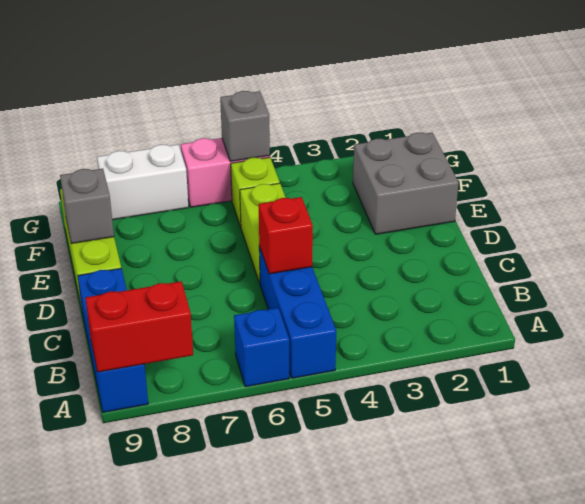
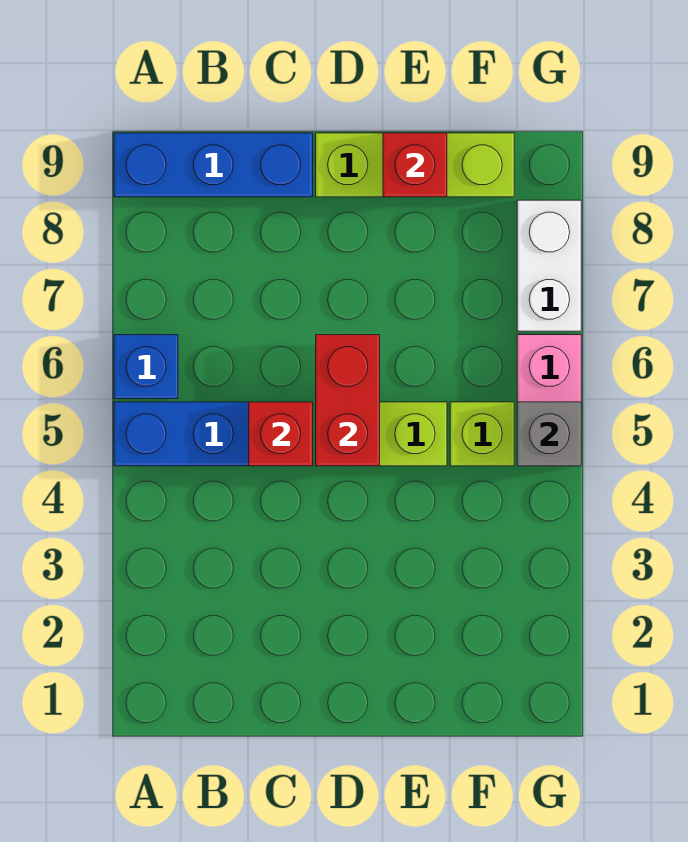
red 1x2 brick [86,281,193,372] -> red 1x2 brick moved to [316,335,380,466]
grey 2x2 brick [353,133,459,234] -> none
grey 1x1 brick [60,169,114,244] -> red 1x1 brick [383,133,447,197]

